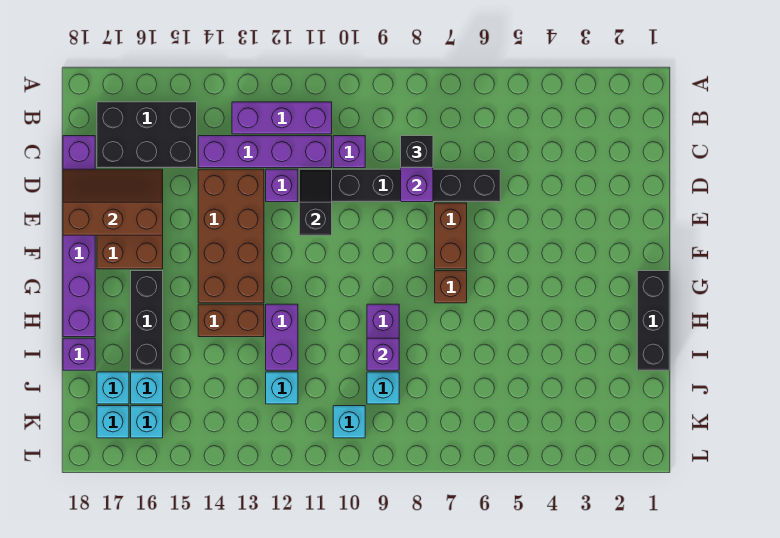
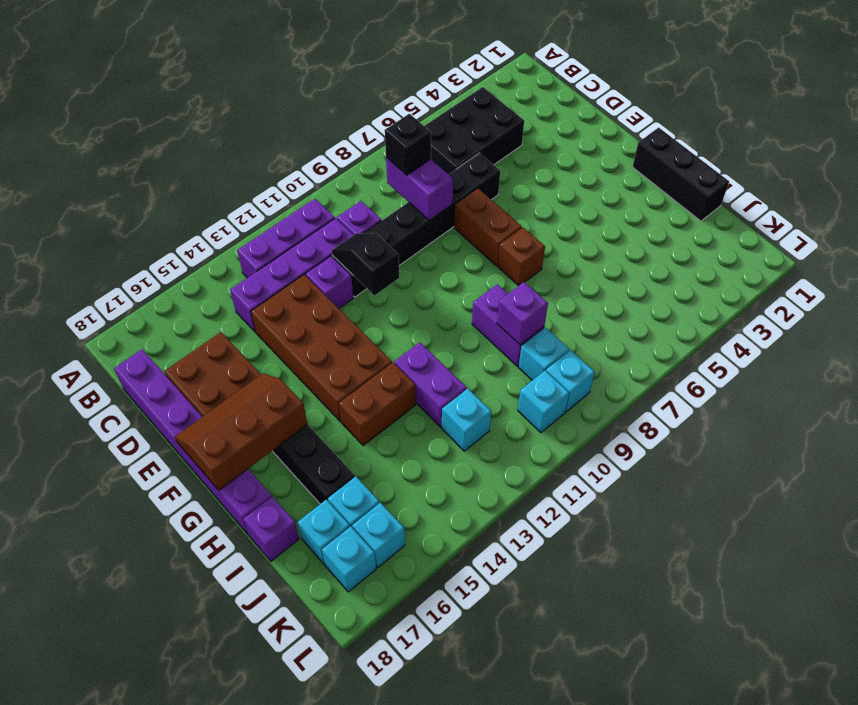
black 2x3 brick [97,102,197,168] -> black 2x3 brick moved to [425,87,524,174]
brown 2x3 slope [63,169,163,235] -> brown 2x3 slope moved to [175,374,307,490]
none -> cyan 1x1 brick [546,350,595,412]

